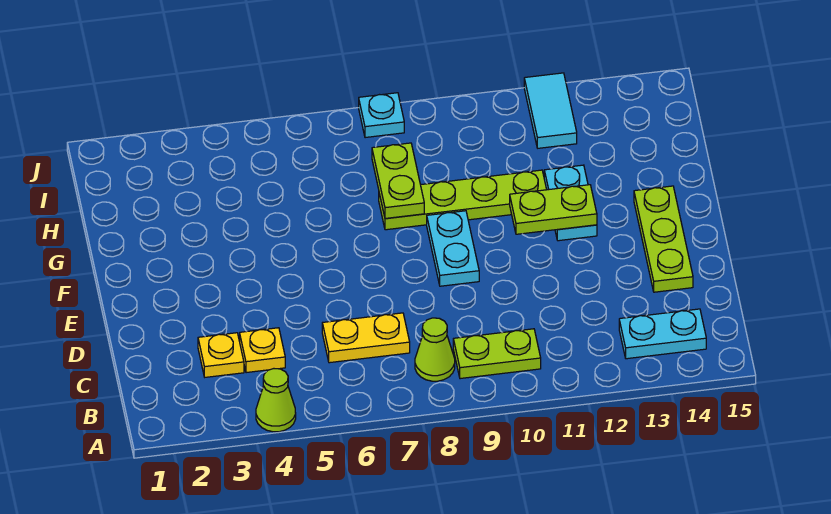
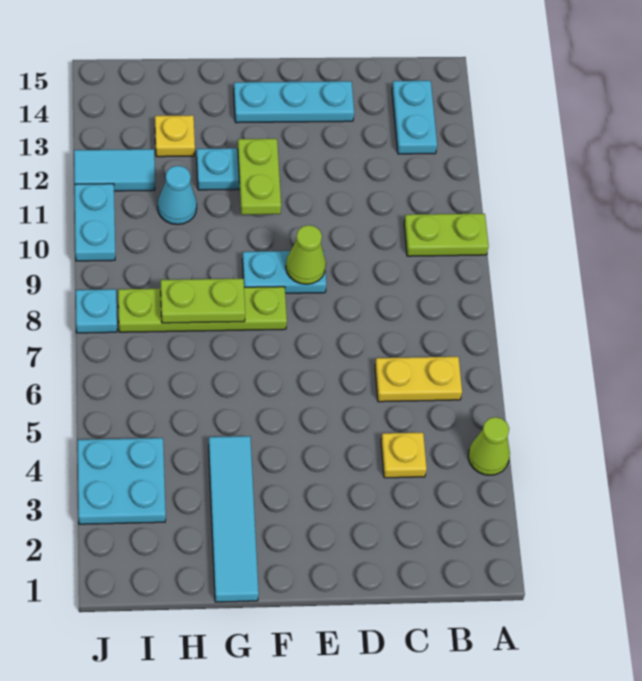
lime 1x1 cone [415,318,455,381] -> lime 1x1 cone moved to [286,225,326,284]
lime 1x2 plate [453,329,541,379] -> lime 1x2 plate turned to [404,214,489,256]
yellow 1x1 plate [198,333,244,377] -> yellow 1x1 plate moved to [155,115,195,157]
yellow 1x2 plate [322,313,410,363] -> yellow 1x2 plate turned to [375,357,462,402]
lime 1x3 plate [634,186,693,292] -> cyan 1x3 plate [234,81,354,123]
none -> cyan 1x4 tile [209,436,259,602]
lime 1x4 plate [379,170,547,230] -> lime 1x4 plate turned to [118,287,287,332]
none -> cyan 1x1 cone [158,166,197,225]
none -> cyan 2x2 plate [78,438,166,524]
none -> cyan 1x2 plate [75,184,115,261]

